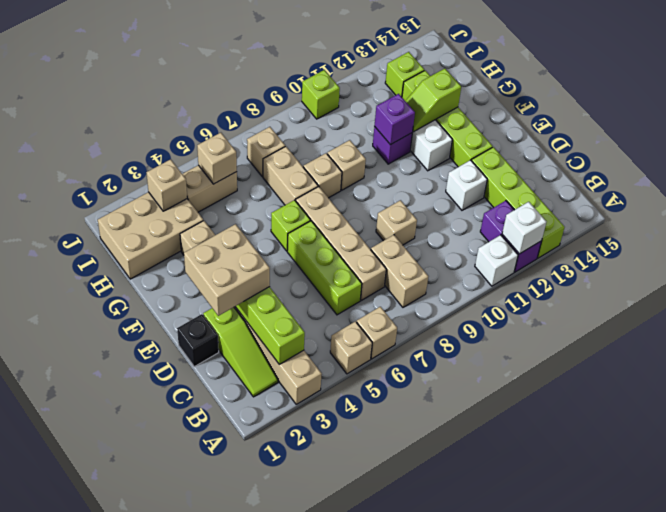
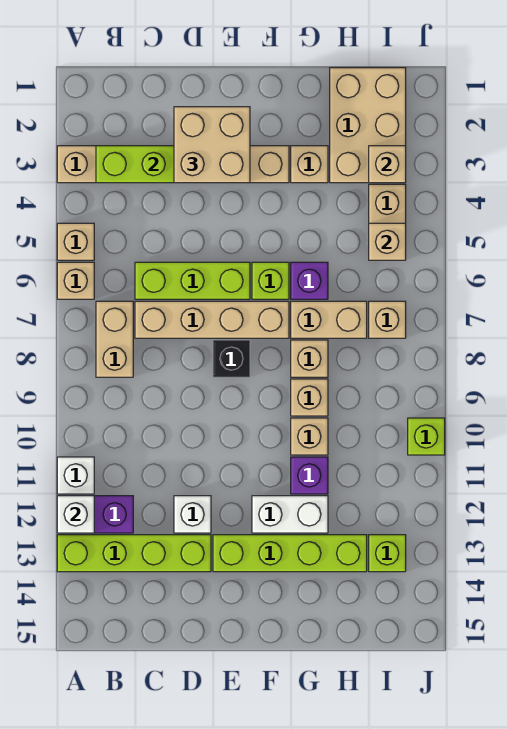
lime 1x3 slope [203,307,278,397] -> none
tan 1x2 brick [371,235,428,307] -> tan 1x2 brick turned to [96,301,133,377]
black 1x1 brick [177,314,219,367] -> black 1x1 brick moved to [213,340,250,377]
tan 1x1 brick [376,200,417,245] -> tan 1x1 brick moved to [291,418,328,455]
purple 1x1 brick [374,94,415,145] -> purple 1x1 brick moved to [291,262,328,299]
lime 1x2 slope [406,68,461,132] -> none

